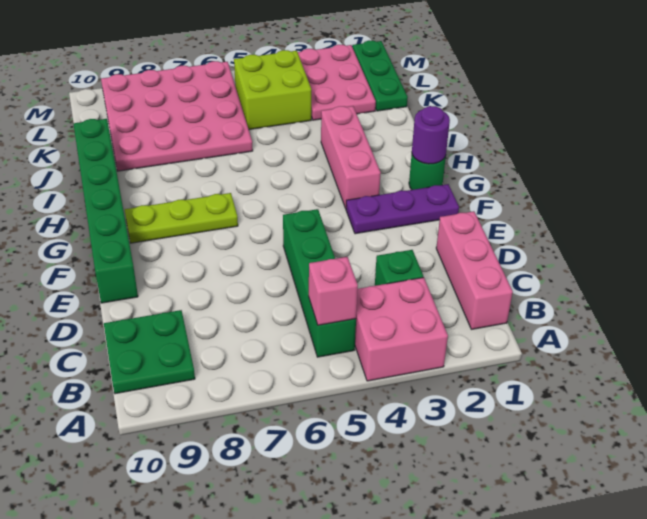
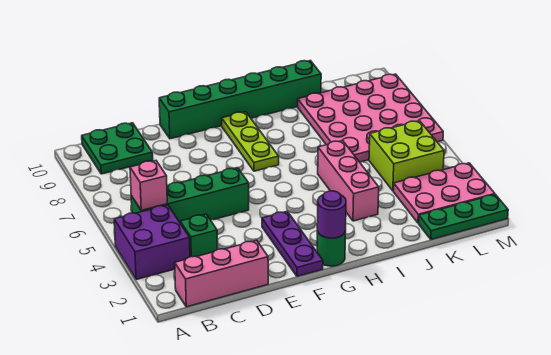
pink 2x2 brick [355,277,448,381] -> purple 2x2 brick [114,205,190,280]
pink 1x3 brick [321,106,381,208] -> pink 1x3 brick turned to [318,141,379,221]

